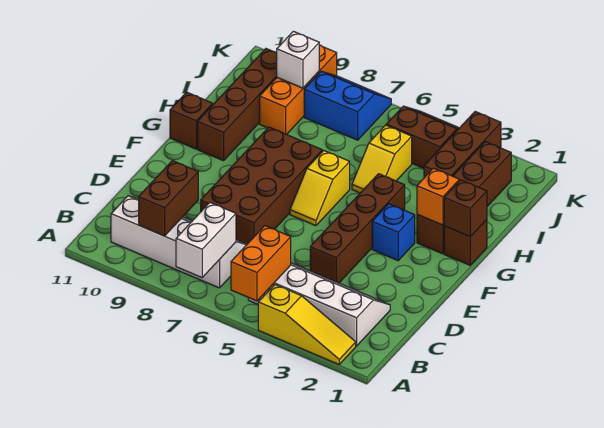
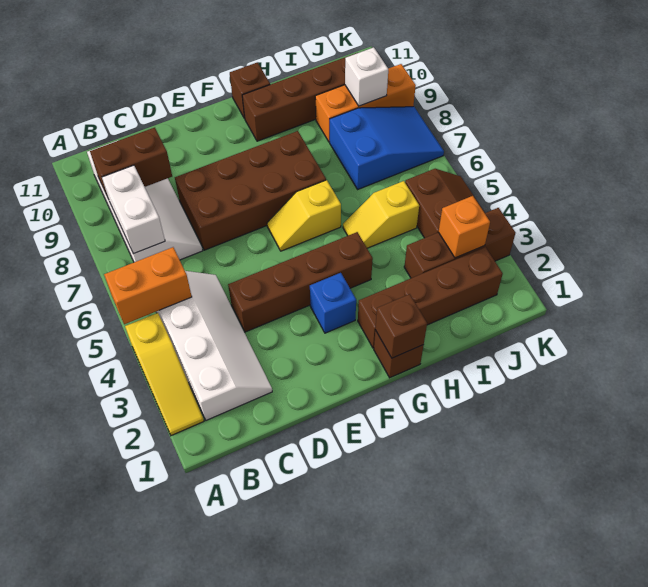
white 1x2 brick [176,203,236,278] -> white 1x2 brick turned to [102,165,165,254]
orange 1x1 brick [417,168,459,225] -> orange 1x1 brick moved to [439,196,490,258]
blue 2x2 slope [304,71,391,140] -> blue 2x3 slope [330,107,444,189]

